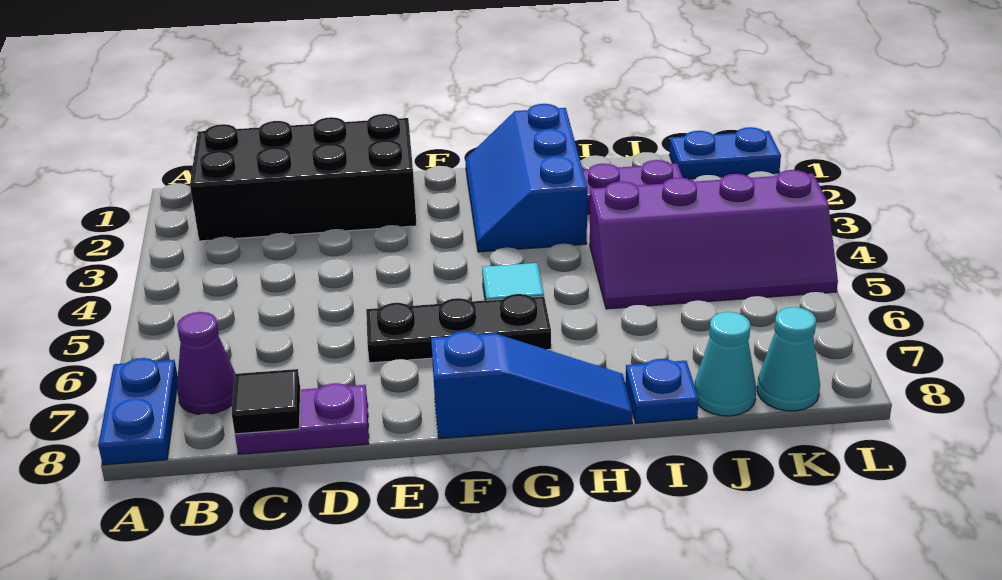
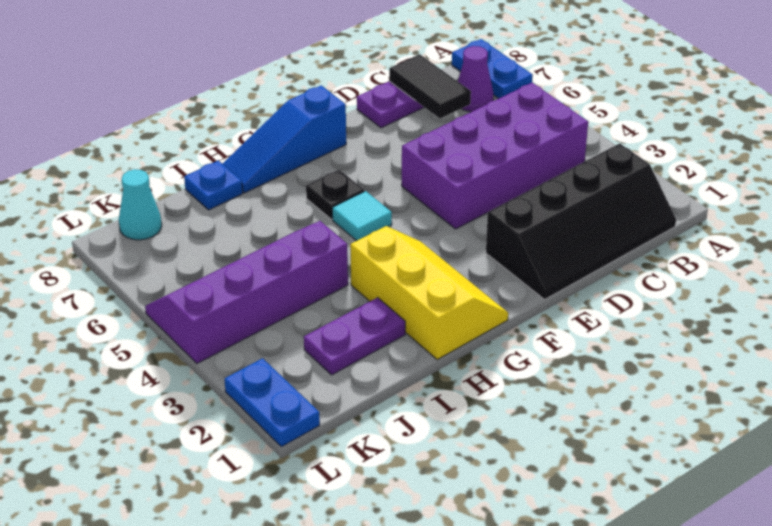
black 2x4 brick [190,114,417,241] -> black 2x4 slope [486,143,676,299]
none -> purple 2x4 brick [402,83,588,229]
black 1x1 tile [232,369,300,434] -> black 1x2 tile [389,54,471,119]
black 1x3 plate [366,294,551,363] -> black 1x1 plate [306,170,364,219]
blue 2x3 slope [465,104,587,252] -> yellow 2x3 slope [350,226,508,360]
cyan 1x1 cone [694,312,756,416] -> none
blue 1x2 plate [669,127,781,179] -> blue 1x2 plate turned to [225,358,320,447]

